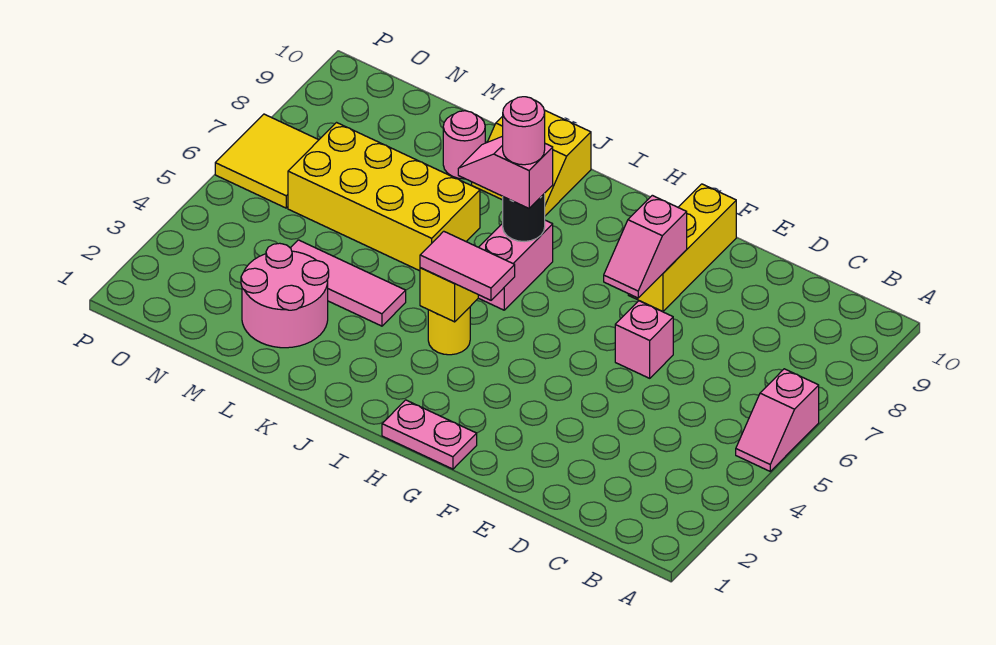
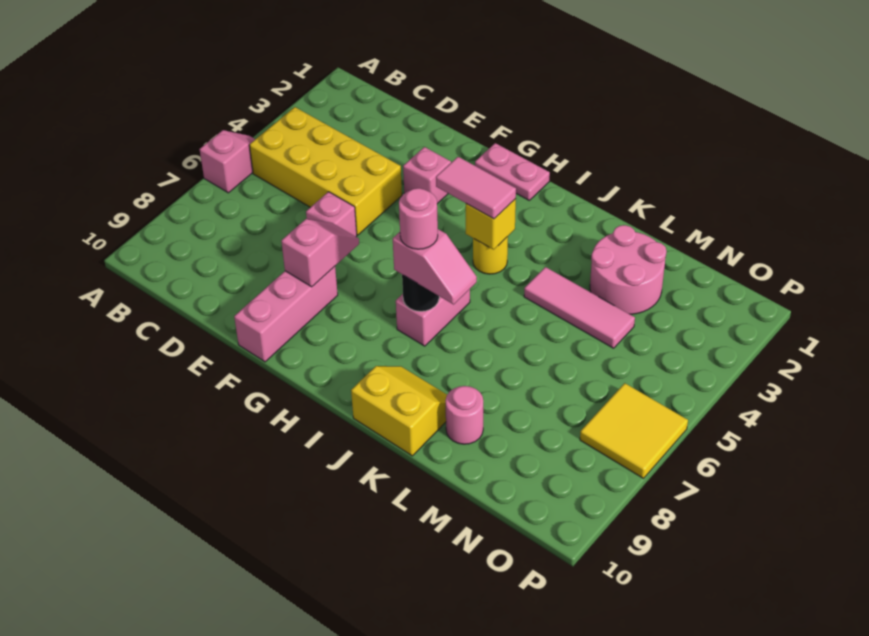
none -> pink 1x1 brick [403,147,451,204]
yellow 1x3 brick [628,184,736,312] -> pink 1x3 brick [234,266,338,362]
yellow 2x4 brick [288,123,480,271] -> yellow 2x4 brick moved to [249,107,402,235]

